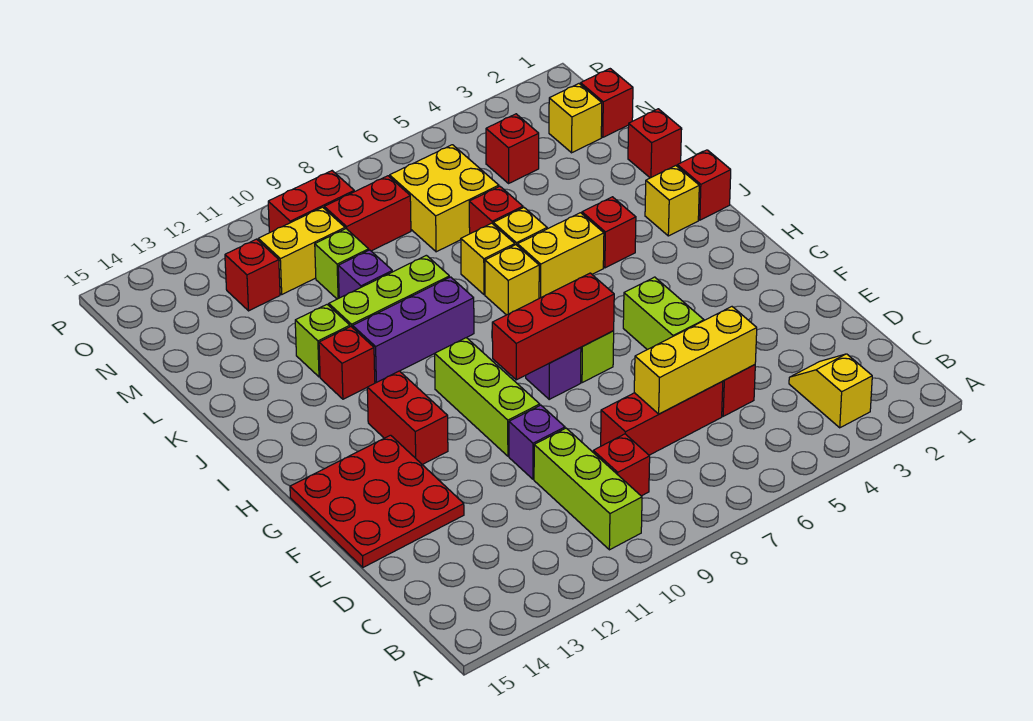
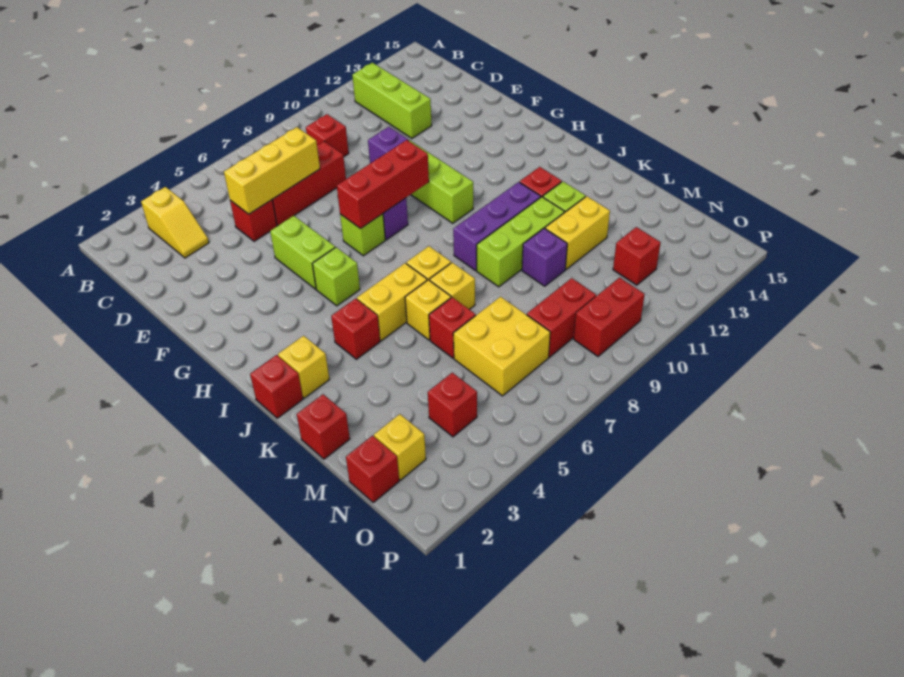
lime 1x3 brick [534,428,642,550] -> lime 1x3 brick moved to [352,63,432,138]
red 3x3 plate [290,435,464,567] -> none
red 1x2 brick [367,371,448,465] -> none
lime 1x1 brick [315,229,369,299] -> lime 1x1 brick moved to [313,247,360,306]
yellow 1x2 brick [258,207,345,294] -> yellow 1x2 brick moved to [545,196,610,269]

